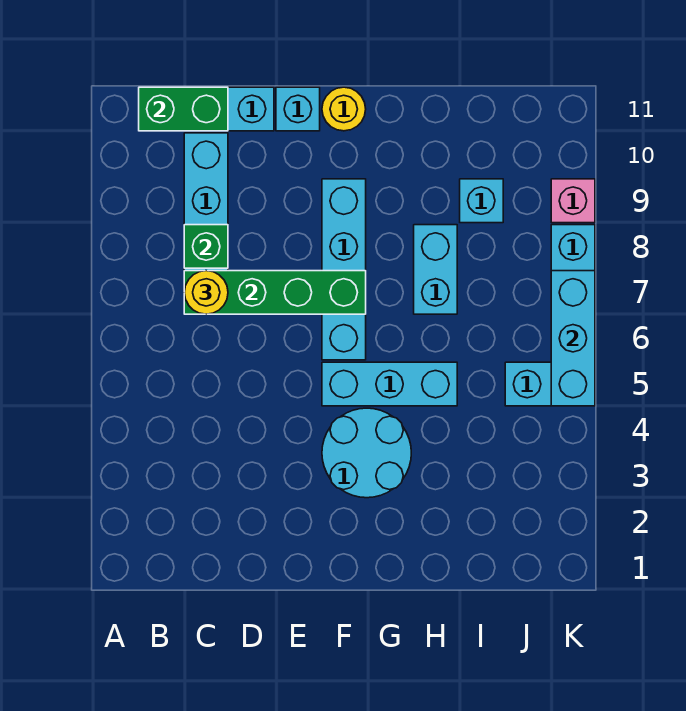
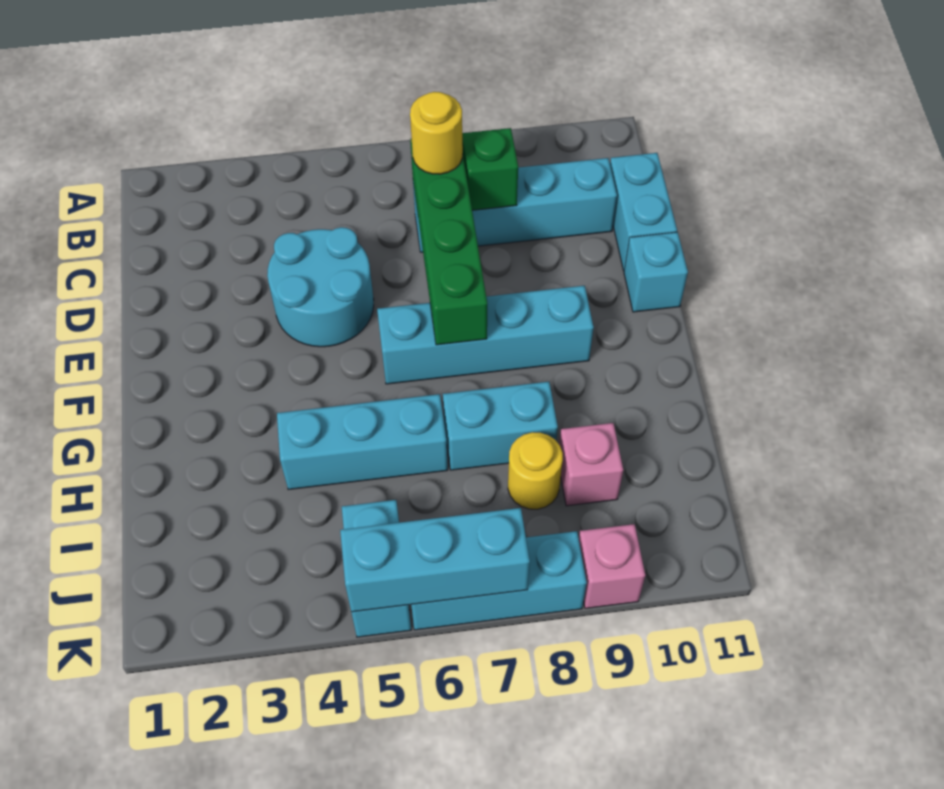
green 1x2 brick [139,87,228,131] -> none
cyan 2x2 round brick [322,408,411,498] -> cyan 2x2 round brick moved to [267,227,374,347]
cyan 1x3 brick [322,362,457,406] -> cyan 1x3 brick turned to [277,394,448,490]
yellow 1x1 round brick [322,87,366,131] -> yellow 1x1 round brick moved to [508,432,563,509]
cyan 1x1 brick [460,179,503,223] -> pink 1x1 brick [559,423,623,506]

